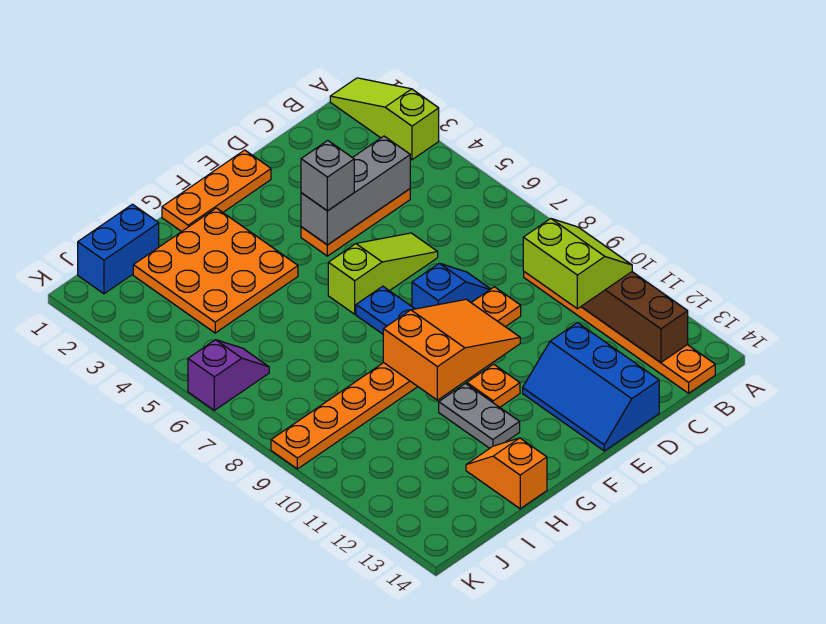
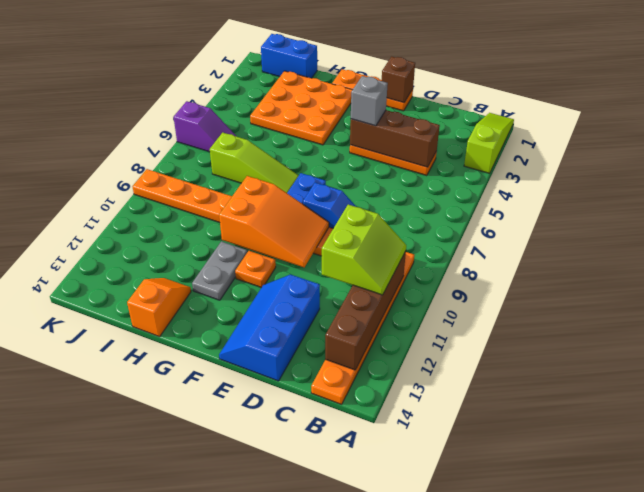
grey 1x3 brick [301,136,410,245] -> brown 1x3 brick [350,110,440,167]
lime 1x3 slope [328,233,438,314] -> lime 1x3 slope moved to [210,133,299,193]
none -> brown 1x1 brick [382,57,415,103]

